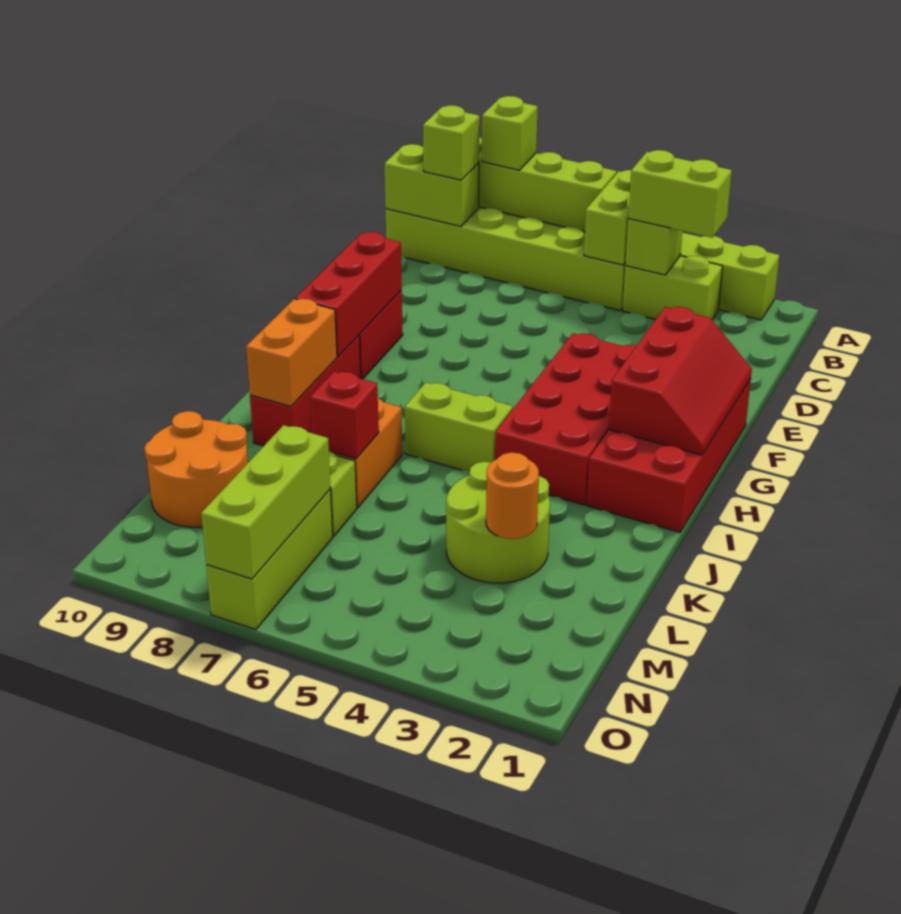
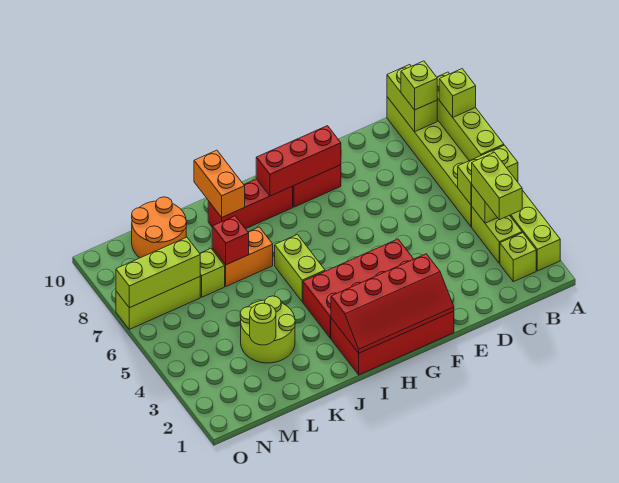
none -> lime 1x1 brick [500,233,536,282]
red 2x3 slope [609,307,752,455] -> red 2x4 slope [331,254,454,353]
orange 1x2 brick [246,299,337,406] -> orange 1x2 brick turned to [194,150,245,217]
orange 1x1 round brick [486,452,539,539] -> lime 1x1 round brick [250,303,276,345]

